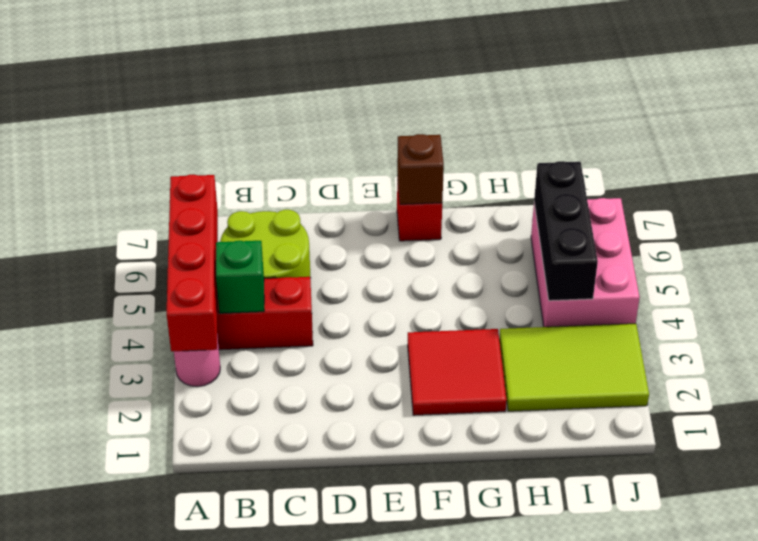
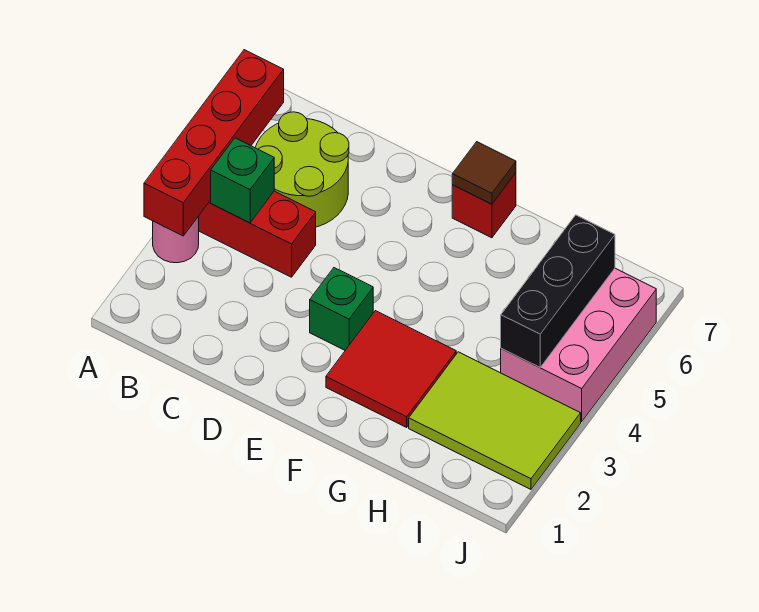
none -> green 1x1 brick [310,268,373,350]
brown 1x1 brick [397,134,444,204] -> brown 1x1 tile [452,142,516,204]

